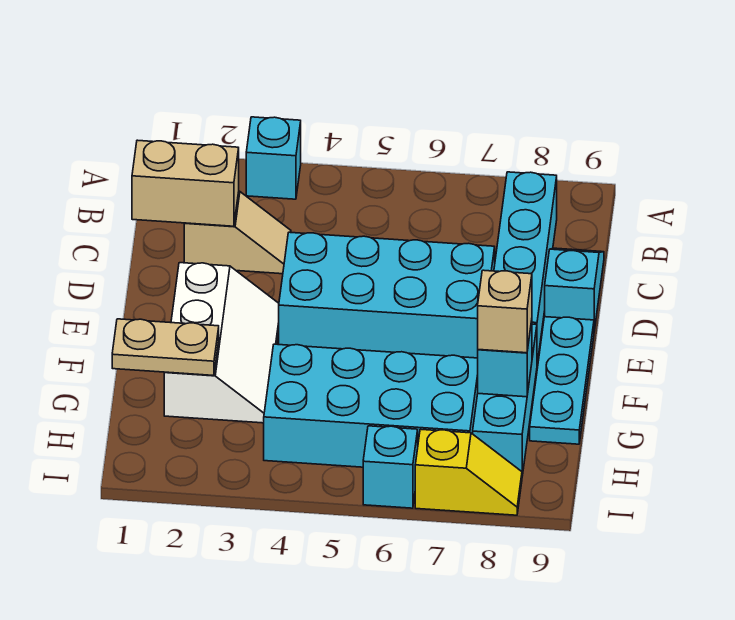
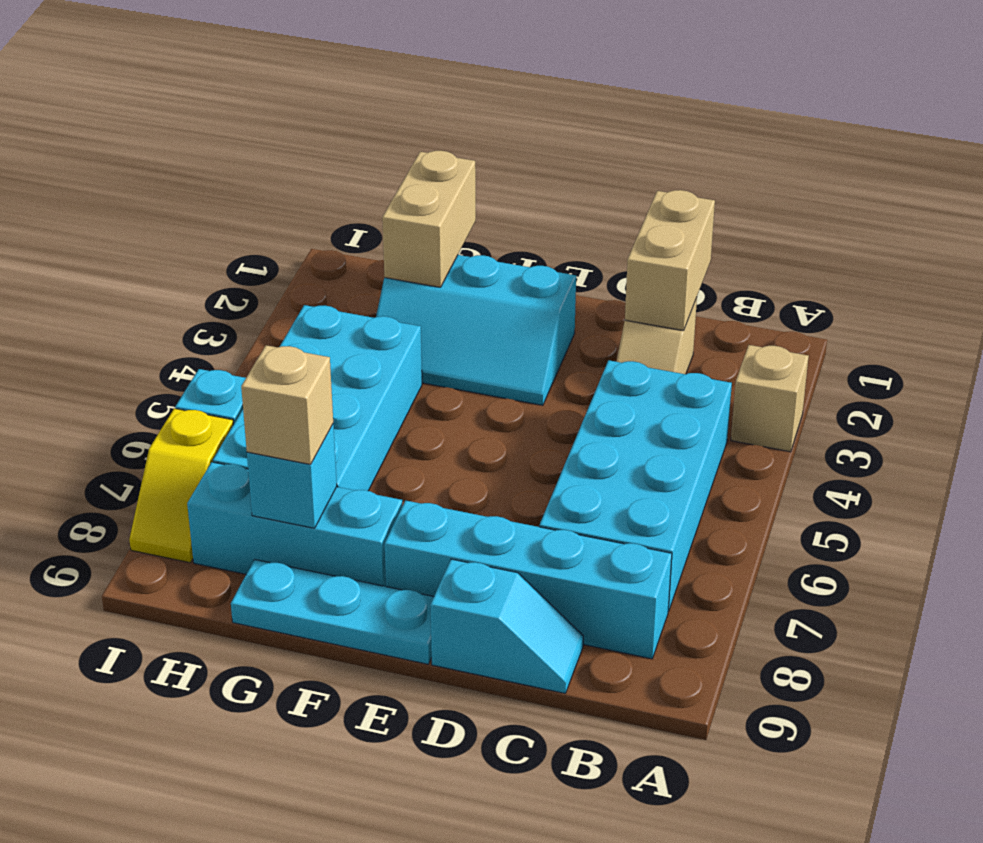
cyan 1x1 brick [246,117,301,199] -> tan 1x1 brick [731,345,809,452]
cyan 2x4 brick [279,232,495,358] -> cyan 2x4 brick moved to [539,360,732,611]
white 2x3 slope [164,263,279,423] -> cyan 2x3 slope [376,255,576,405]
tan 1x2 plate [112,319,219,376] -> tan 1x2 brick [382,151,476,287]

